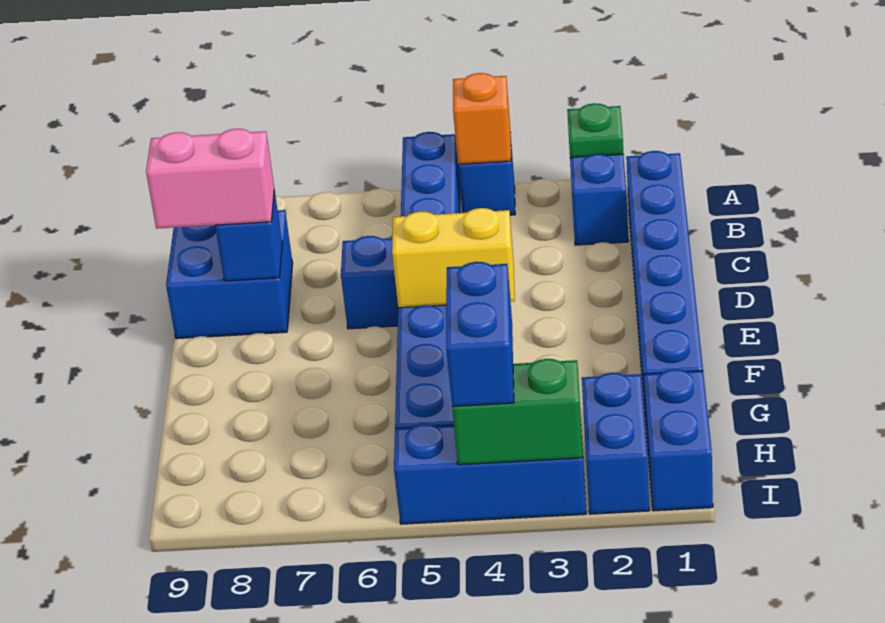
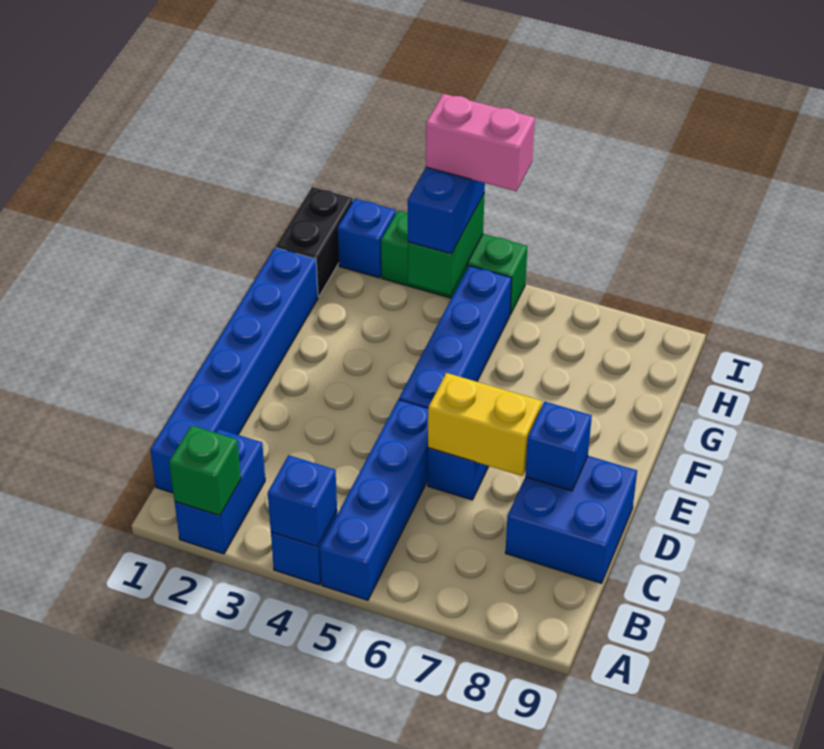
green 1x1 plate [567,103,623,158] -> green 1x1 brick [169,425,241,516]
orange 1x1 brick [453,73,511,164] -> blue 1x1 brick [268,455,337,546]
pink 1x2 brick [146,129,274,229] -> pink 1x2 brick moved to [426,94,535,191]
yellow 1x2 brick [392,208,515,308] -> yellow 1x2 brick moved to [428,373,542,476]
blue 1x2 brick [644,369,713,511] -> black 1x2 brick [276,187,353,297]
blue 1x2 brick [582,373,650,514] -> blue 1x1 brick [338,199,396,278]
blue 1x3 brick [394,424,586,524] -> green 1x3 brick [381,211,528,315]
green 1x2 brick [452,359,583,465] -> green 1x2 brick turned to [408,193,485,295]

